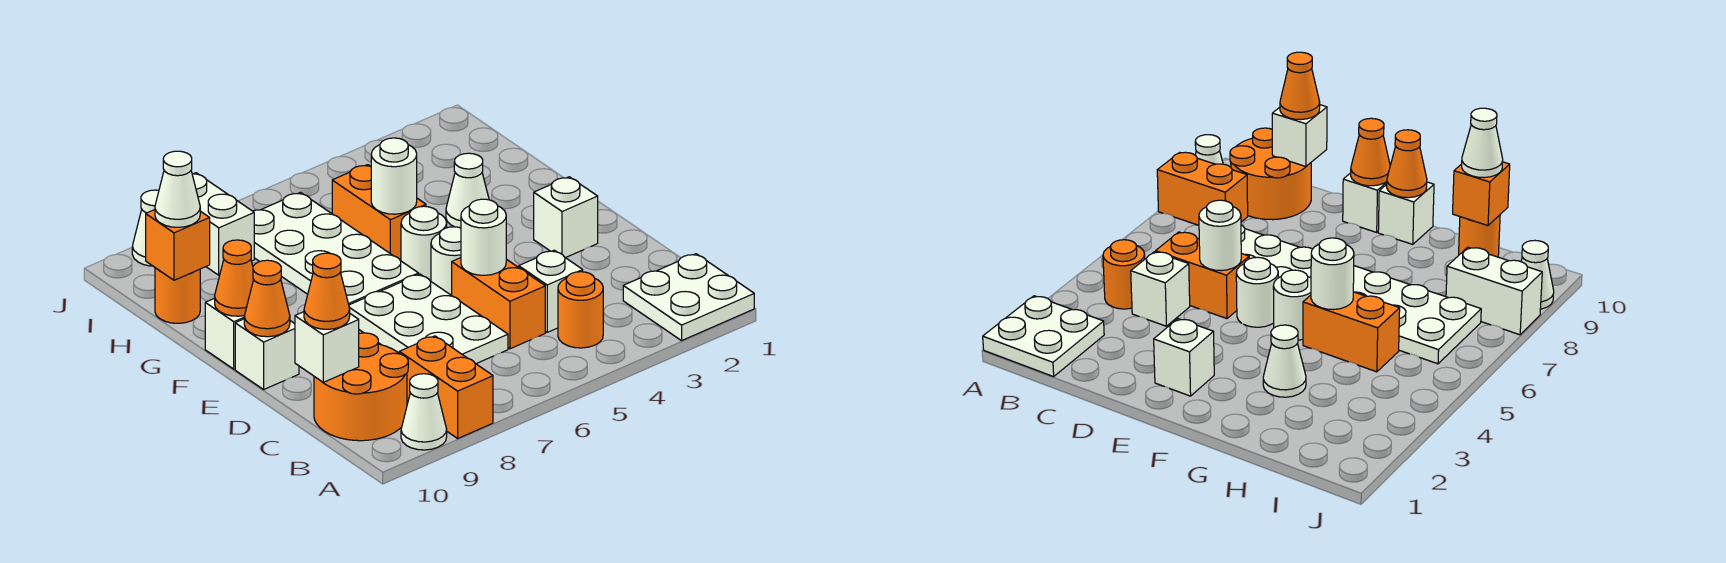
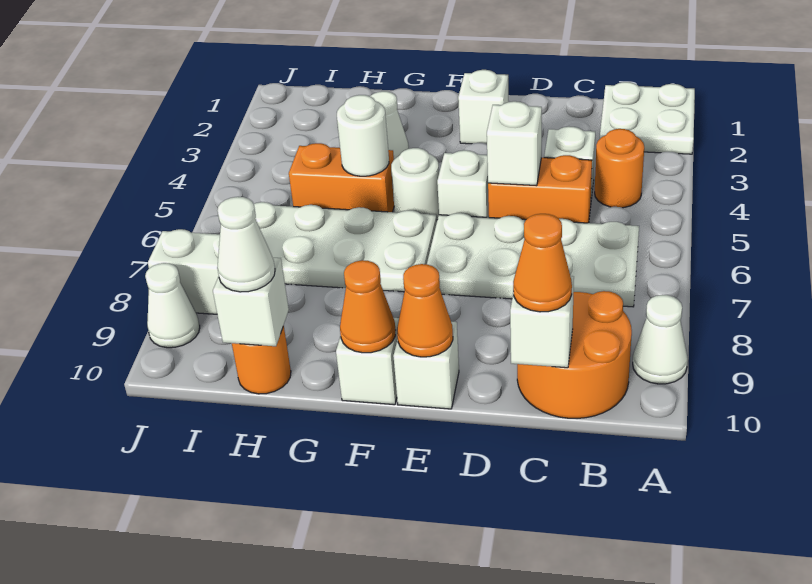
orange 1x2 brick [399,336,493,438] -> none
white 2x3 plate [349,274,508,364] -> white 2x4 plate [427,213,639,307]
white 1x1 round brick [461,199,506,275] -> white 1x1 brick [487,101,542,186]
white 1x1 round brick [431,227,461,295] -> white 1x1 brick [437,150,489,218]
orange 1x1 brick [146,210,210,280] -> white 1x1 brick [213,258,289,346]

